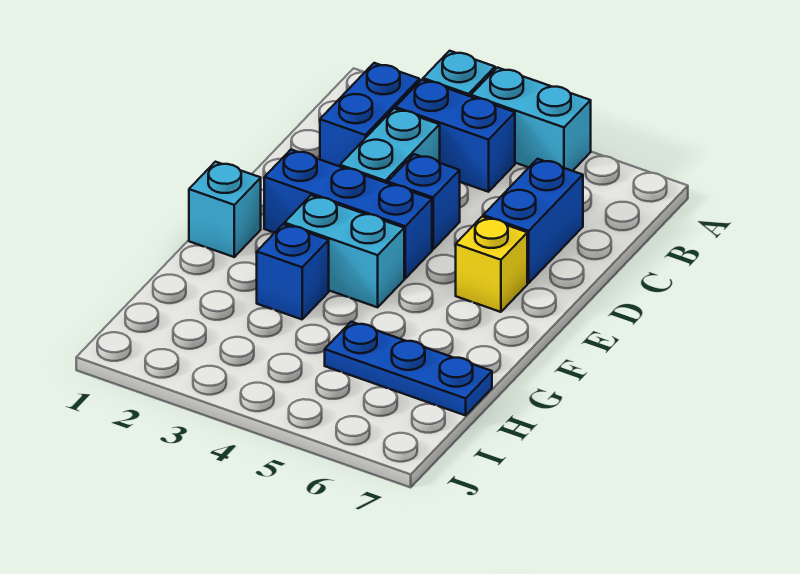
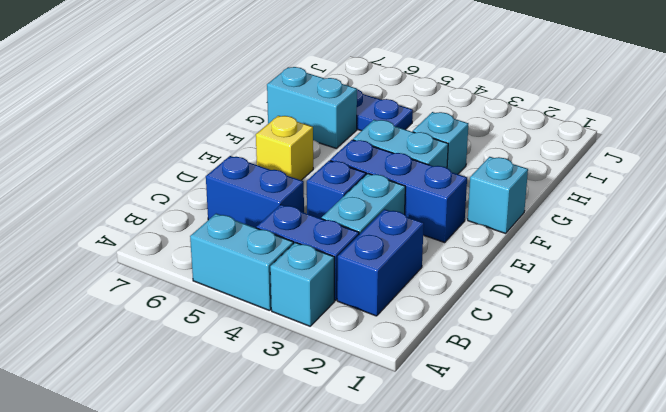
blue 1x2 brick [483,159,583,283] -> blue 1x2 brick turned to [206,156,304,228]
blue 1x1 brick [257,224,329,319] -> cyan 1x1 brick [413,112,468,174]
none -> cyan 1x2 brick [267,67,357,148]

